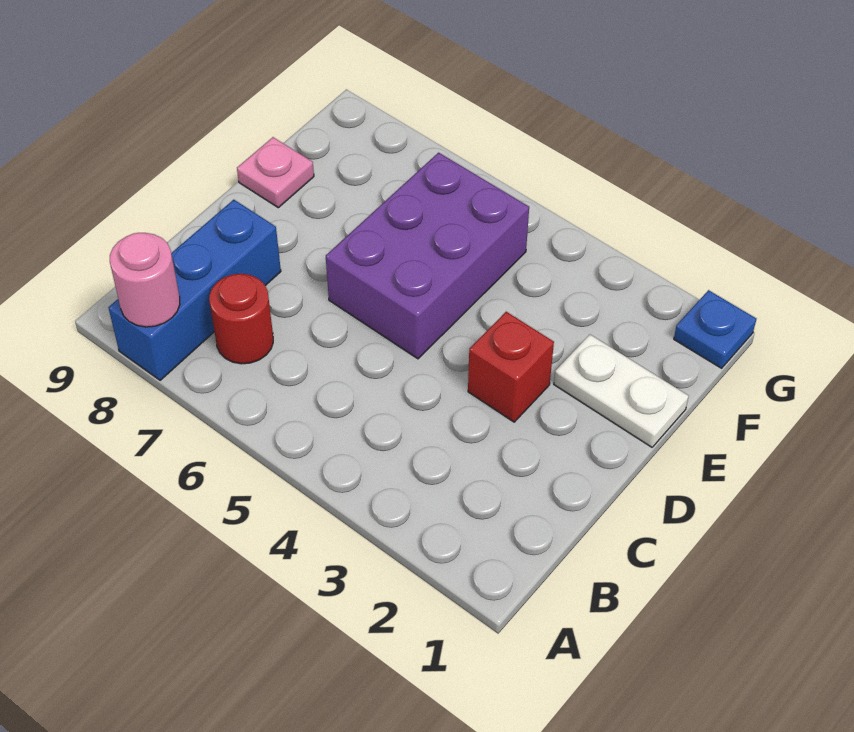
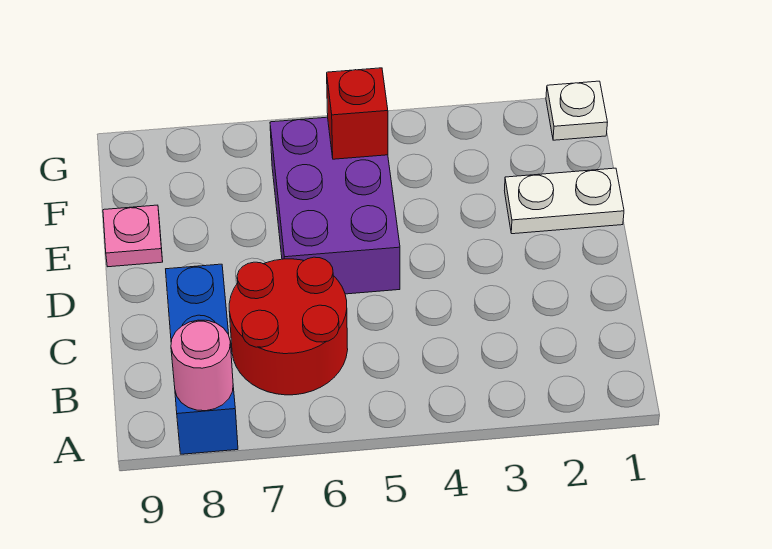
red 1x1 round brick [209,274,273,364] -> red 2x2 round brick [229,257,348,395]
red 1x1 brick [468,312,554,422] -> red 1x1 brick moved to [327,68,388,159]
blue 1x1 plate [674,290,756,368] -> white 1x1 plate [546,81,608,140]

